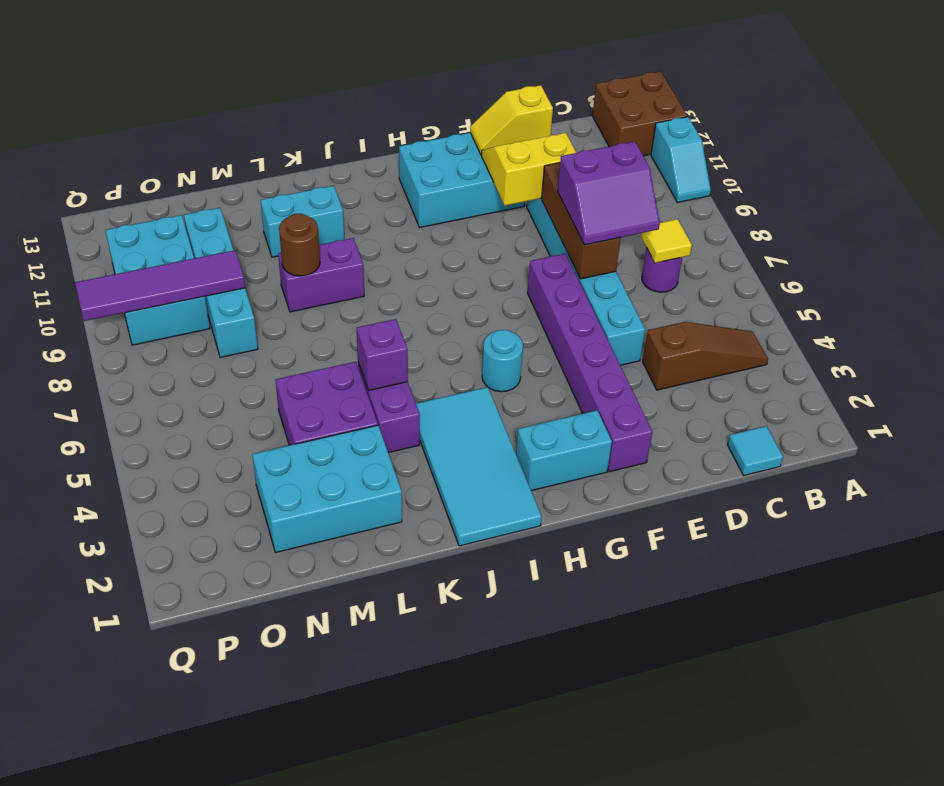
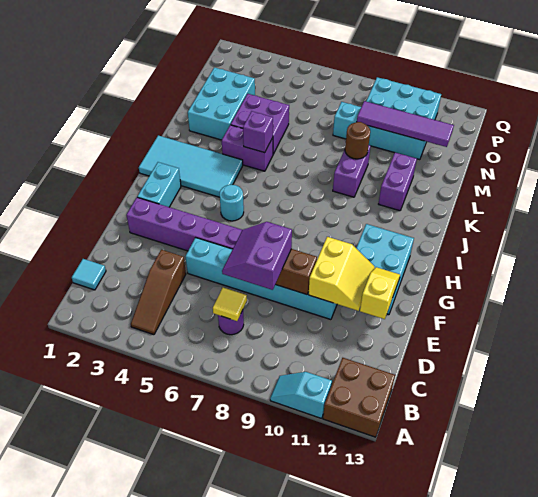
cyan 1x2 brick [261,186,344,257] -> purple 1x2 brick [379,153,417,211]
purple 1x4 tile [75,250,245,321] -> purple 1x4 tile turned to [357,101,454,147]

